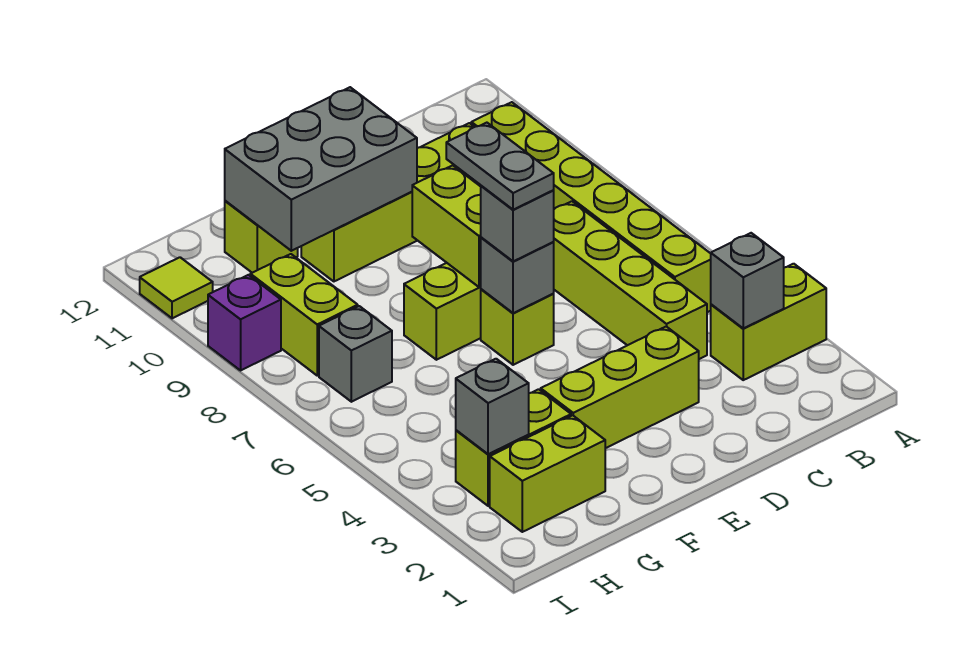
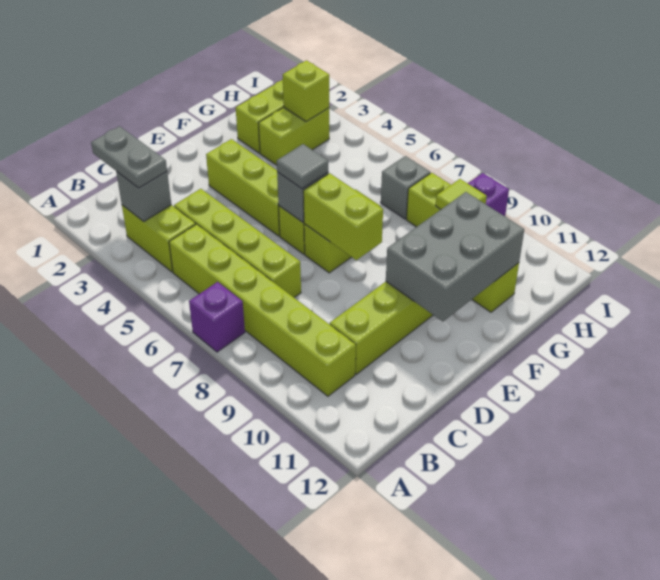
lime 1x2 brick [711,264,826,380] -> lime 1x2 brick turned to [122,205,196,272]
none -> purple 1x1 brick [189,282,245,352]
lime 1x3 brick [541,327,699,448] -> lime 1x3 brick turned to [206,139,280,236]
grey 1x1 brick [481,186,554,261] -> grey 1x1 tile [277,144,328,189]
grey 1x2 plate [446,123,554,210] -> grey 1x2 plate moved to [91,126,167,188]
grey 1x1 brick [456,359,529,454] -> lime 1x1 brick [283,60,329,122]
lime 1x1 tile [140,257,213,318] -> lime 1x1 tile moved to [436,179,487,209]

